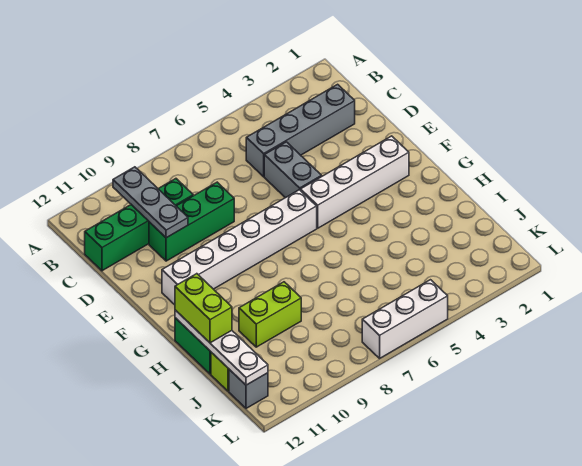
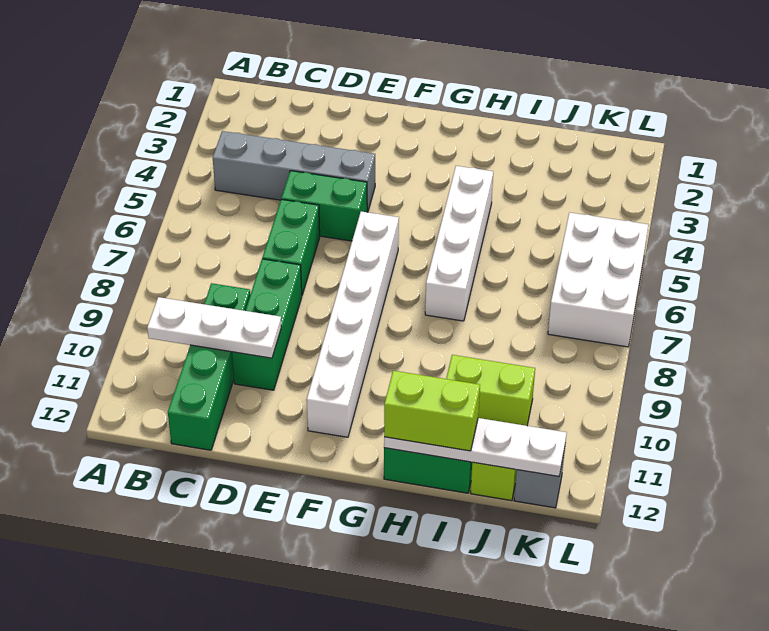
grey 1x3 plate [113,167,188,238] -> white 1x3 plate [147,297,281,358]
grey 1x4 brick [246,84,355,177] -> grey 1x4 brick turned to [213,131,375,212]
grey 1x2 brick [264,142,322,198] -> green 1x2 brick [281,171,367,241]
none -> green 1x2 brick [262,199,320,295]
white 1x4 brick [300,136,409,228] -> white 1x4 brick moved to [425,166,493,321]
lime 1x2 brick [239,282,301,347] -> lime 1x2 brick turned to [446,355,535,426]
white 1x3 brick [362,280,448,358] -> white 2x3 brick [548,212,648,347]

